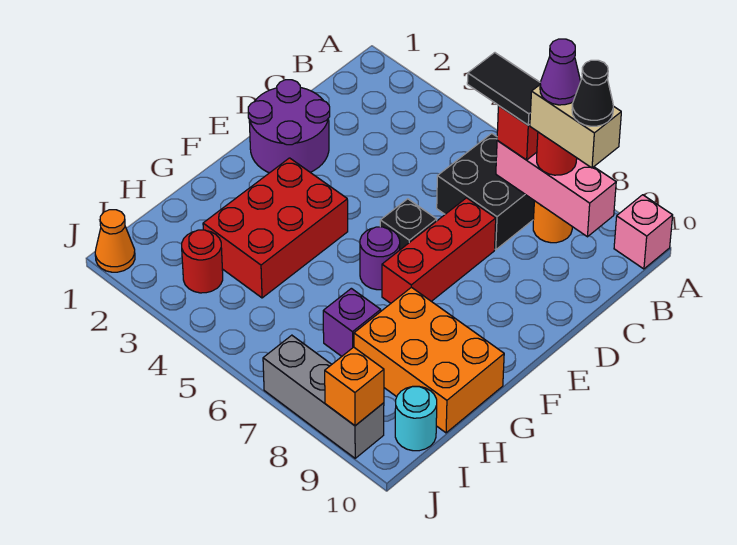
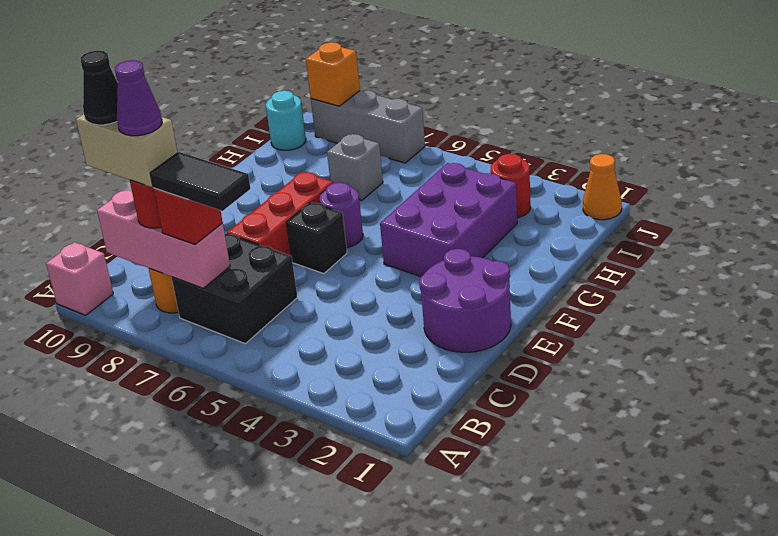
red 2x3 brick [203,158,348,298] -> purple 2x3 brick [380,163,517,276]
orange 2x3 brick [354,287,504,433] -> none
purple 1x1 brick [323,288,381,356] -> grey 1x1 brick [327,134,383,201]

